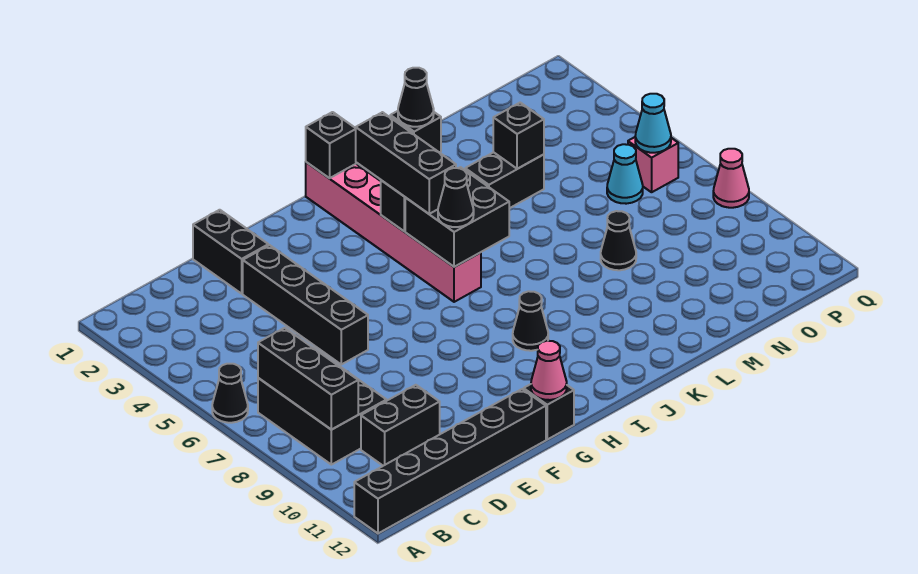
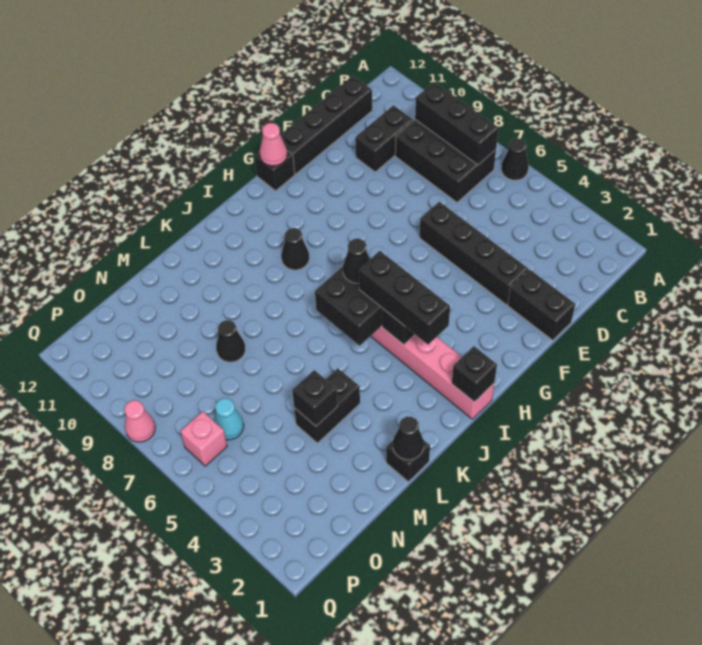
black 1x6 brick [354,389,546,533] -> black 1x4 brick [280,76,372,174]
cyan 1x1 cone [635,94,671,153] -> none

